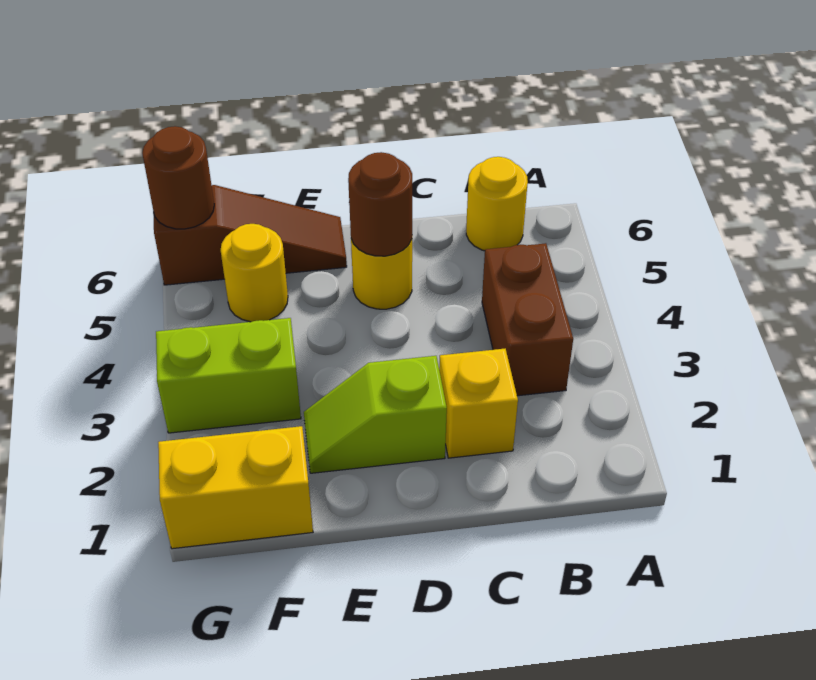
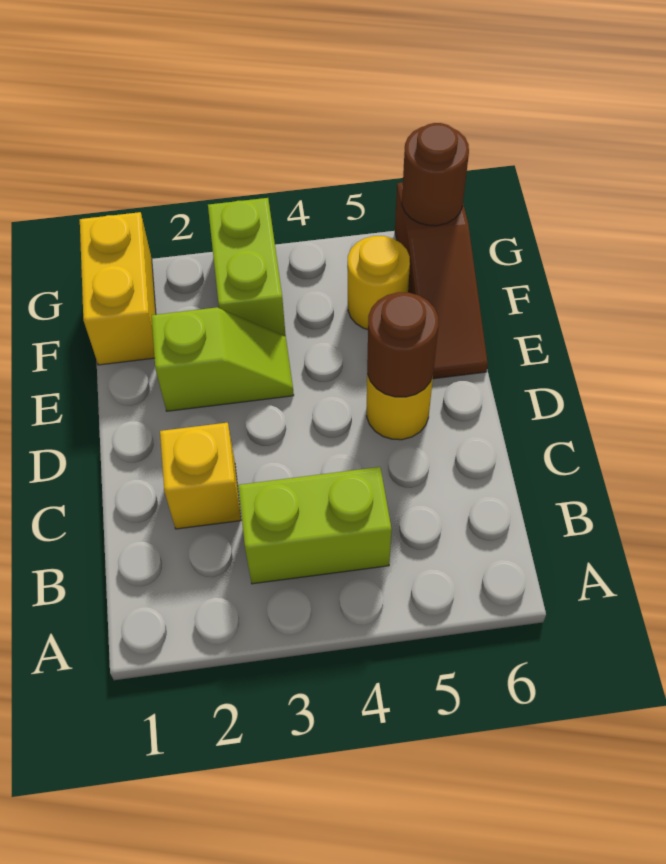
brown 1x2 brick [482,243,573,396] -> lime 1x2 brick [238,467,392,584]
yellow 1x1 round brick [466,157,528,251] -> none
lime 1x2 slope [304,356,447,473] -> lime 1x2 slope turned to [151,307,294,411]

